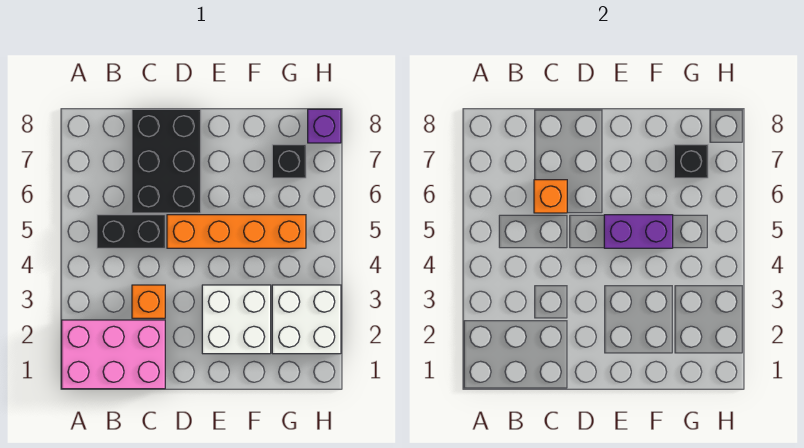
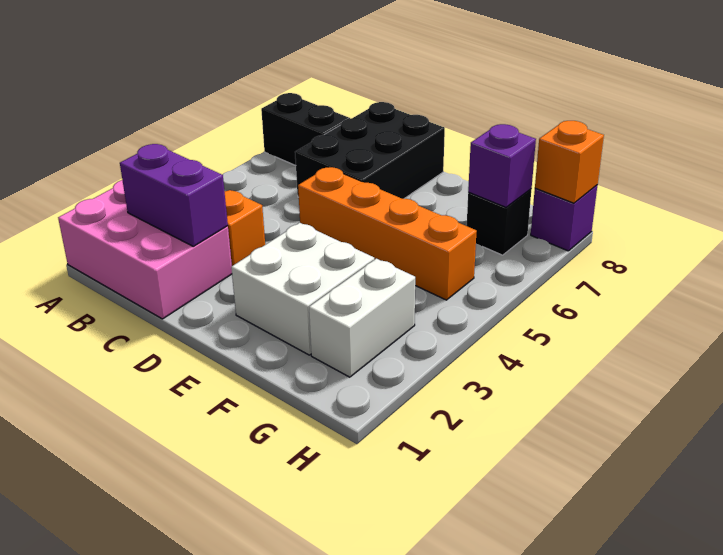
black 1x2 brick [97,215,165,248] -> black 1x2 brick moved to [261,93,350,166]
orange 1x1 brick [534,180,567,213] -> orange 1x1 brick moved to [535,121,604,203]
purple 1x2 brick [604,215,673,248] -> purple 1x2 brick moved to [120,144,228,246]
white 2x2 brick [272,285,341,354] -> white 1x2 brick [309,259,415,377]
black 1x1 brick [674,145,708,178] -> purple 1x1 brick [468,124,536,207]

